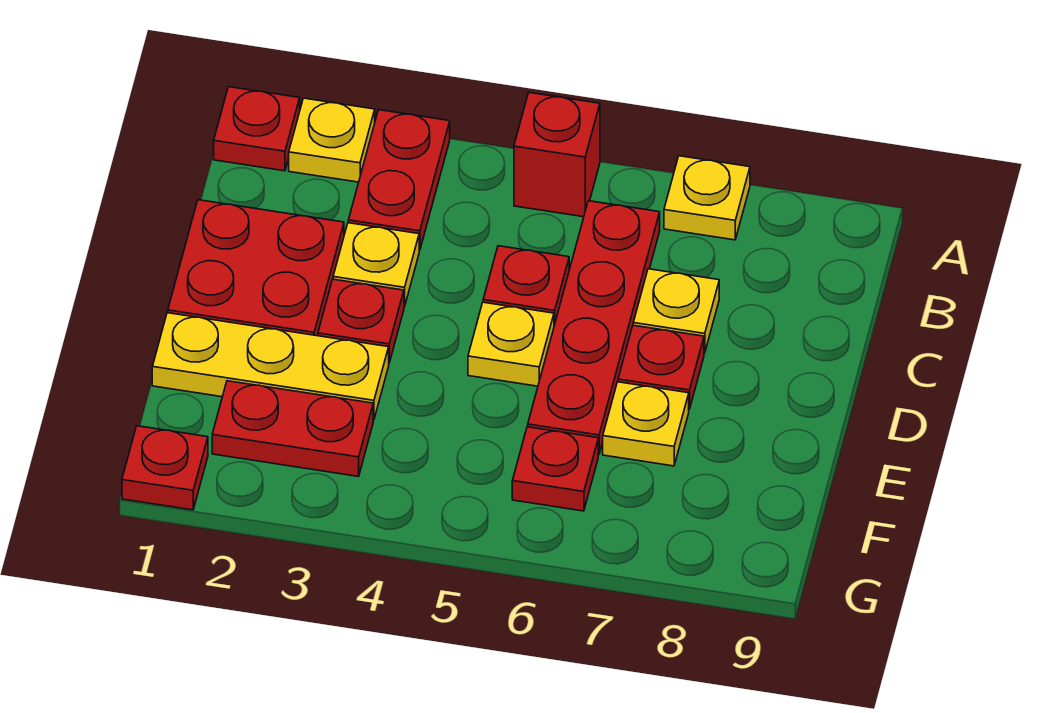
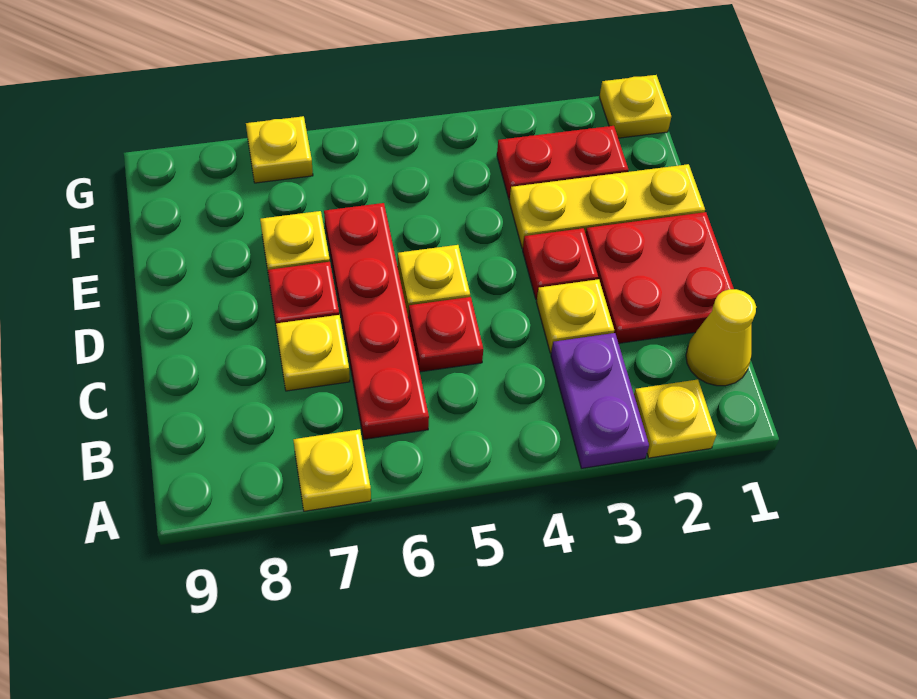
red 1x1 plate [214,87,300,171] -> none
red 1x2 plate [348,110,450,250] -> purple 1x2 plate [551,333,649,468]
red 1x1 brick [514,93,600,217] -> none
none -> yellow 1x1 cone [686,289,756,386]
red 1x1 plate [512,427,598,511] -> none
red 1x1 plate [122,426,208,510] -> yellow 1x1 plate [600,75,671,138]
none -> yellow 1x1 plate [246,116,313,183]

